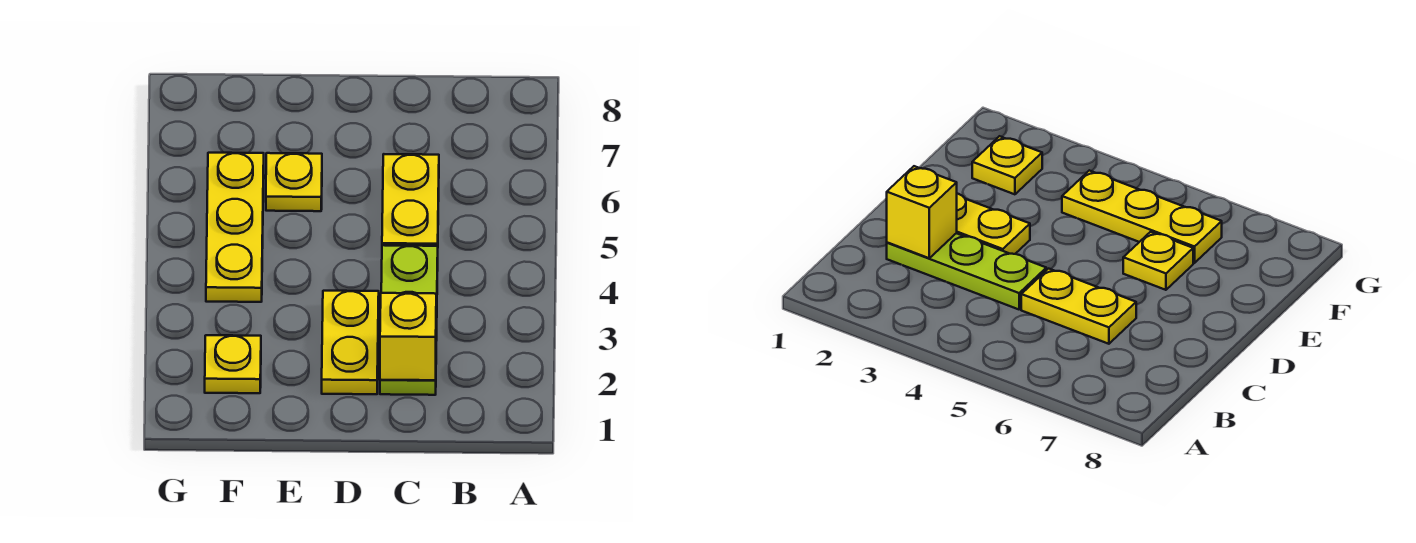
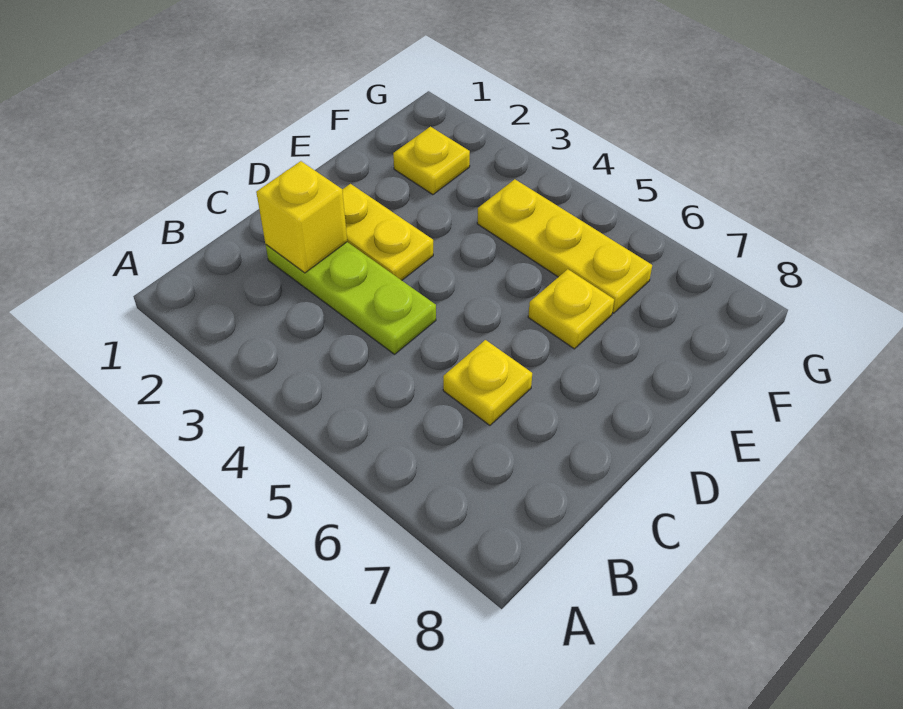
yellow 1x2 plate [382,154,439,246] -> yellow 1x1 plate [443,340,532,425]

